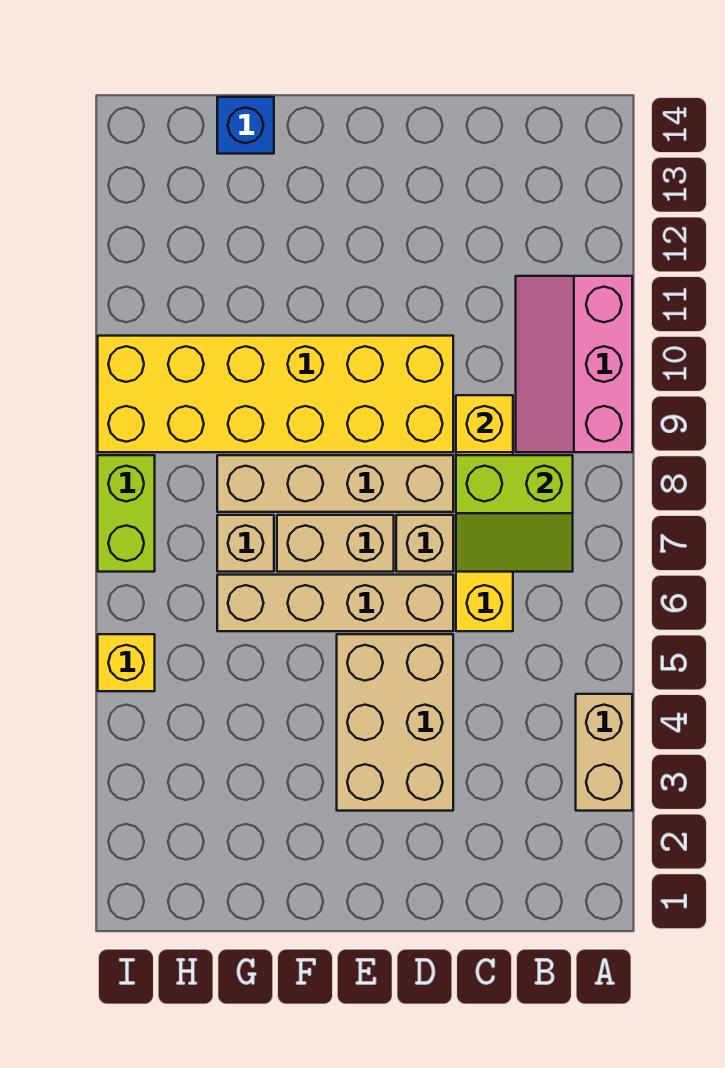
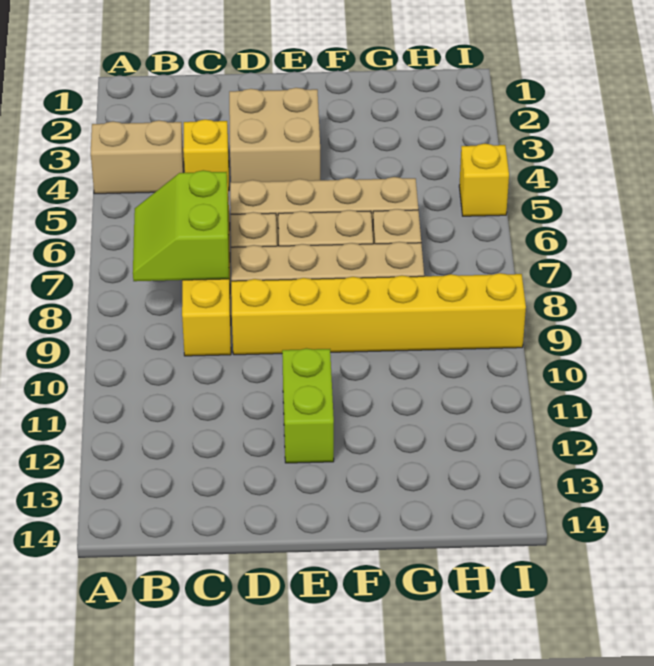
tan 1x2 brick [576,694,632,811] -> tan 1x2 brick turned to [91,120,184,194]
pink 2x3 slope [516,276,632,452] -> none
lime 2x2 slope [456,455,573,572] -> lime 2x2 slope turned to [133,170,229,281]
yellow 1x1 brick [456,395,513,452] -> yellow 1x1 brick moved to [183,119,229,191]
tan 2x3 brick [337,634,453,811] -> tan 2x2 brick [229,88,320,182]
yellow 2x6 brick [98,336,453,452] -> yellow 1x6 brick [231,273,526,355]
blue 1x1 brick [217,97,274,154] -> none
lime 1x2 brick [98,455,155,572] -> lime 1x2 brick moved to [282,348,334,463]

